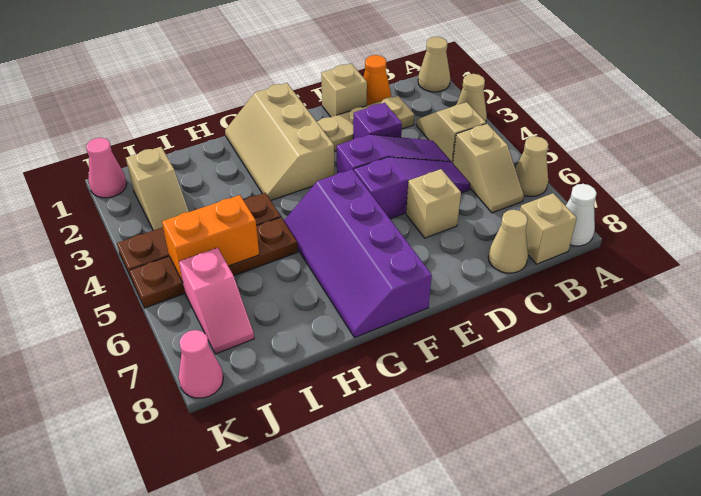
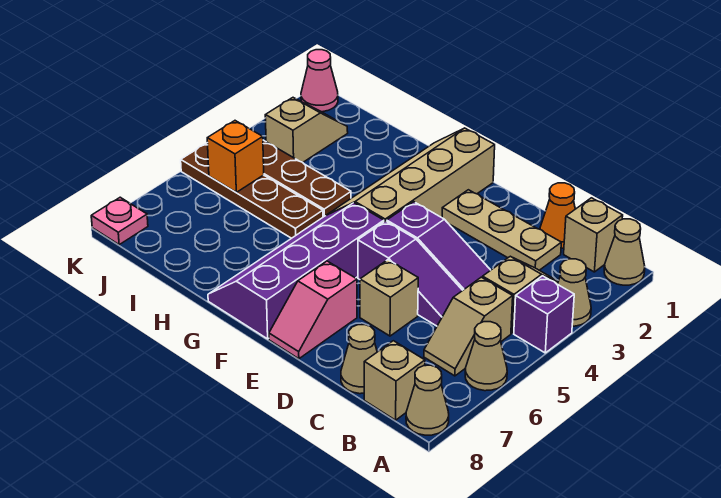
white 1x1 cone [566,184,597,246] -> tan 1x1 cone [406,365,449,435]
tan 1x1 brick [321,64,367,117] -> tan 1x1 brick moved to [564,198,623,272]
purple 1x1 brick [353,103,402,139] -> purple 1x1 brick moved to [514,276,574,353]
tan 2x3 slope [225,83,335,200] -> tan 2x4 slope [327,128,495,222]
orange 1x2 brick [162,195,259,282] -> orange 1x1 brick [207,121,264,192]
tan 1x2 slope [126,147,189,230] -> tan 1x2 slope turned to [265,98,348,162]
pink 1x2 slope [179,248,254,354] -> pink 1x2 slope moved to [269,261,357,359]
pink 1x1 cone [179,330,223,398] -> pink 1x1 plate [91,197,148,244]

